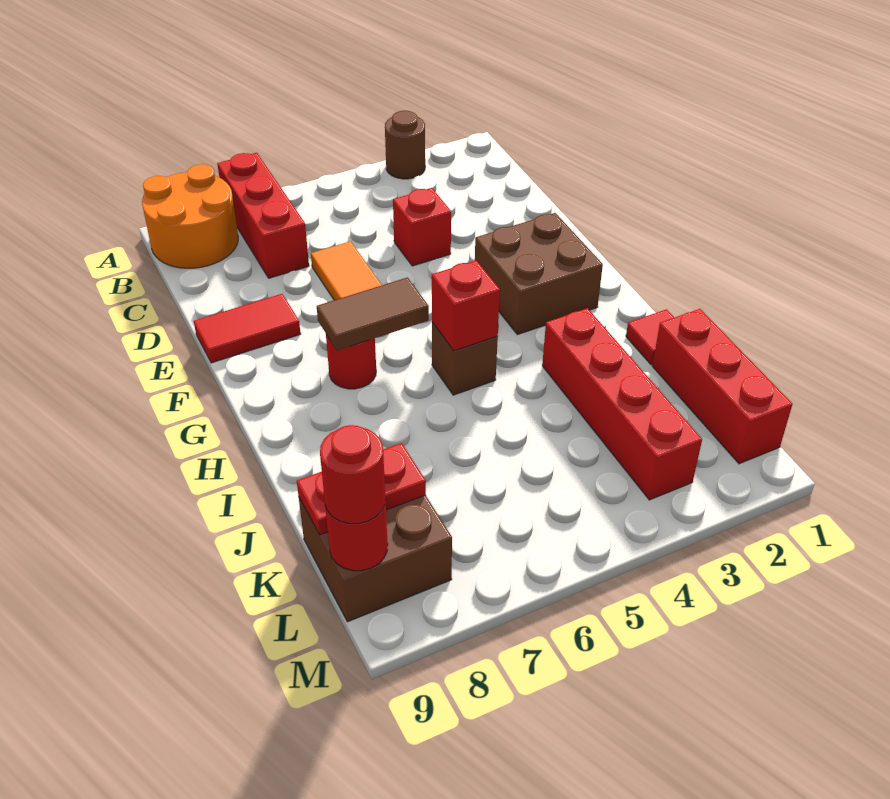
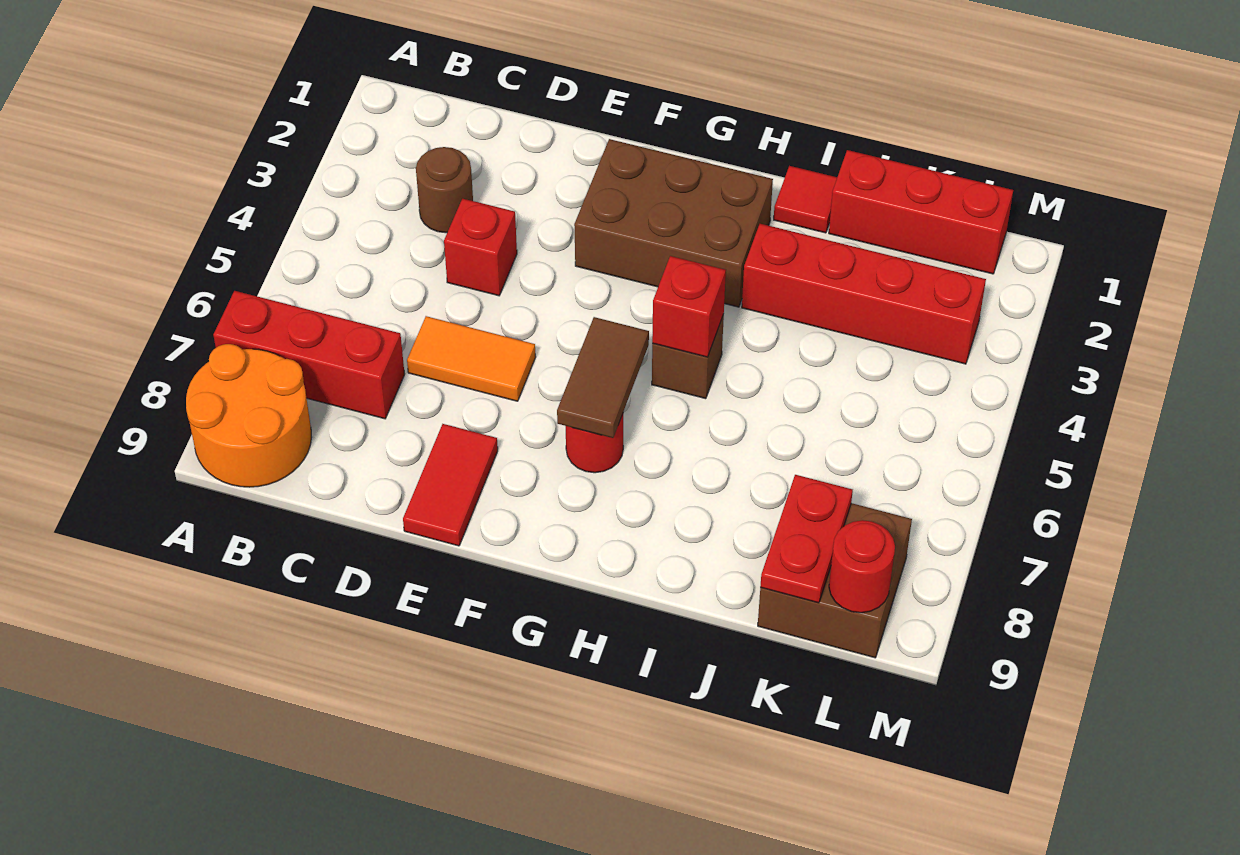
brown 1x1 round brick [385,111,425,179] -> brown 1x1 round brick moved to [416,147,473,233]
brown 2x2 brick [475,213,603,335] -> brown 2x3 brick [574,139,773,307]
red 1x1 round brick [320,425,385,524] -> none

